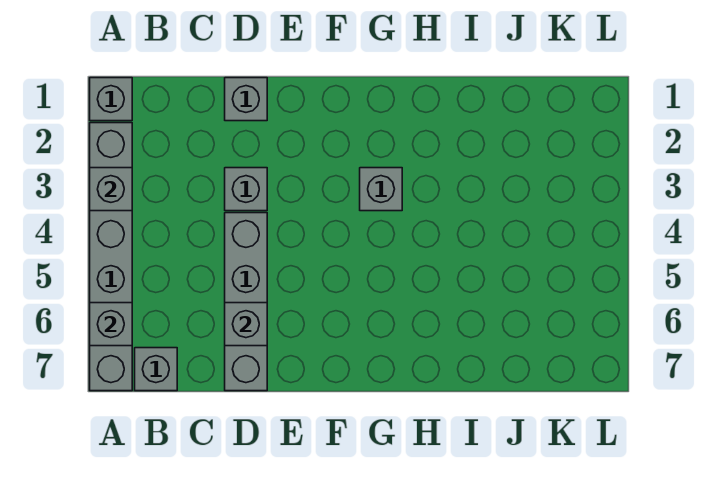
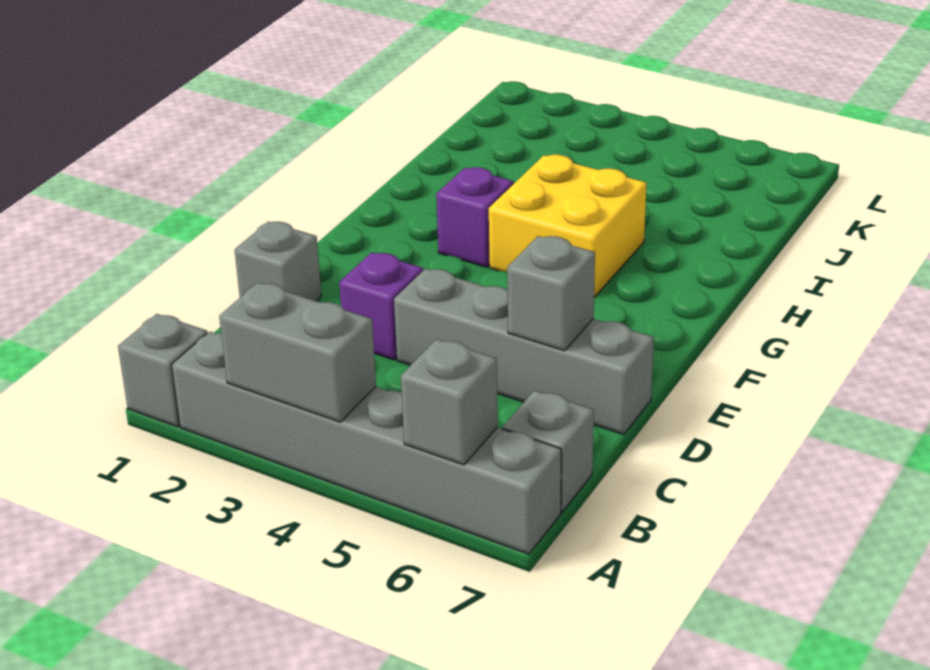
grey 1x1 brick [90,168,132,211] -> grey 1x2 brick [219,283,376,422]
grey 1x1 brick [225,168,267,211] -> purple 1x1 brick [339,252,423,360]
grey 1x1 brick [360,168,402,211] -> purple 1x1 brick [436,167,514,267]
none -> yellow 2x2 brick [489,155,646,297]

